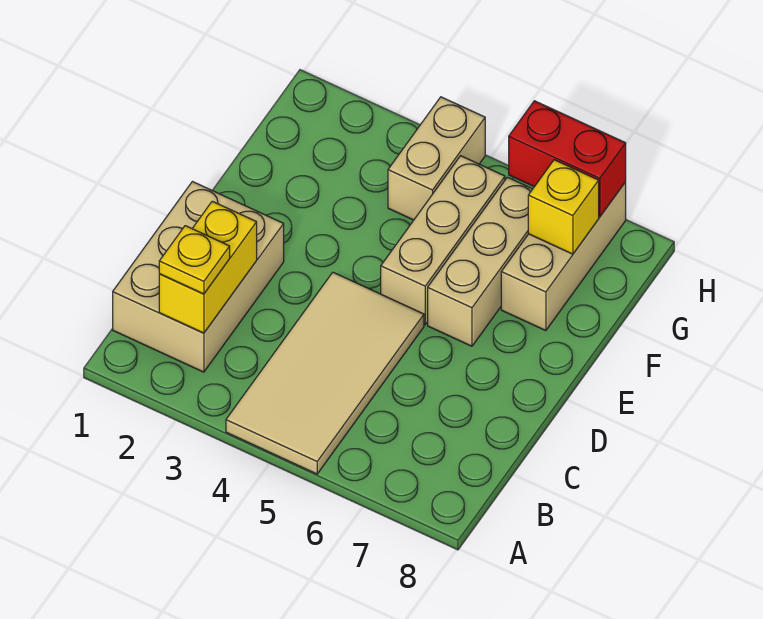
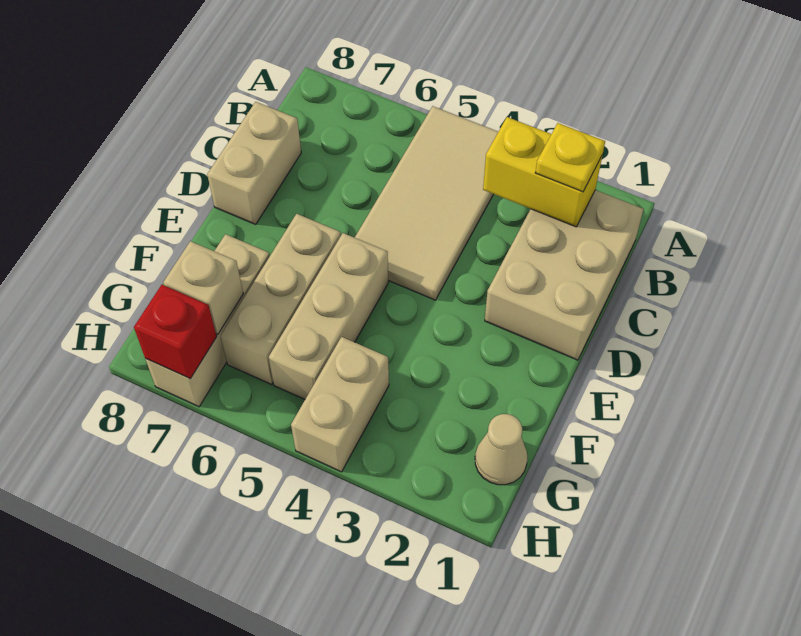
yellow 1x2 brick [159,201,257,333] -> yellow 1x2 brick turned to [483,117,602,227]
none -> tan 1x2 brick [207,102,301,224]
none -> tan 1x1 cone [475,414,528,485]
yellow 1x1 brick [528,160,599,254] -> tan 1x1 brick [163,241,243,334]
red 1x2 brick [509,101,626,217] -> red 1x1 brick [134,285,217,378]

